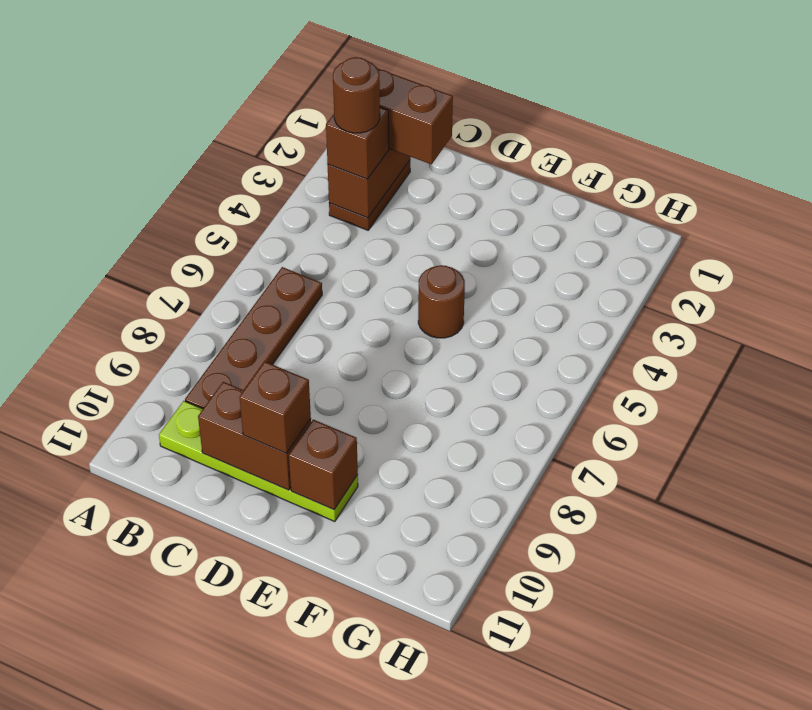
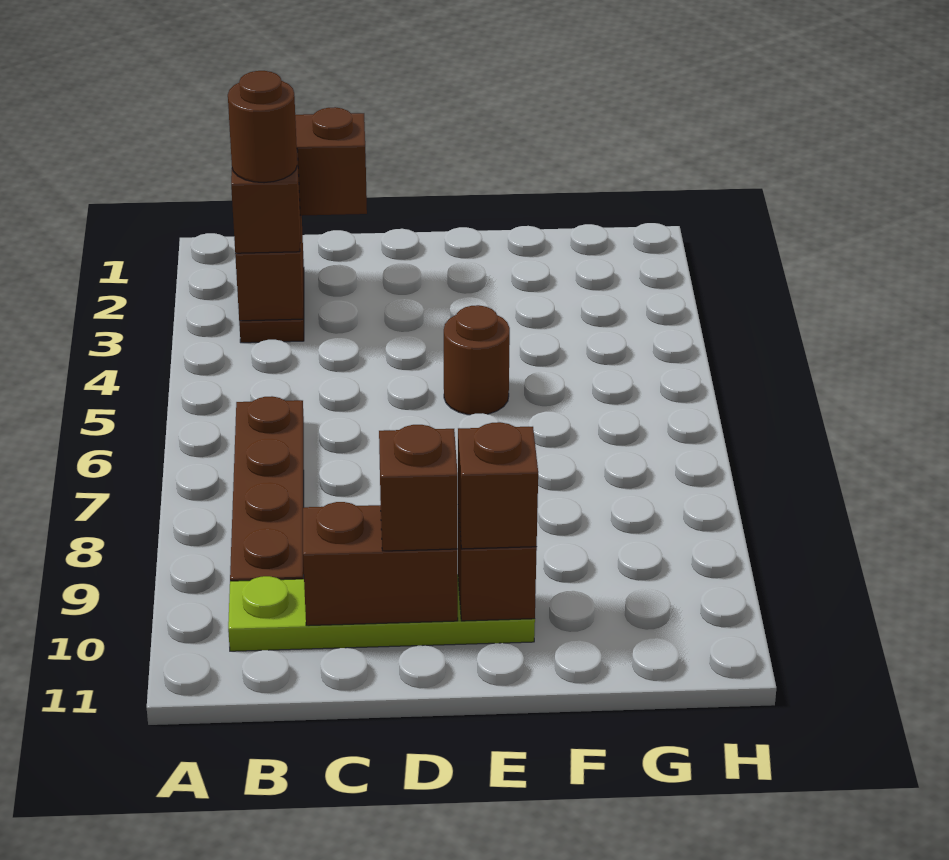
none -> brown 1x1 brick [458,422,538,549]

